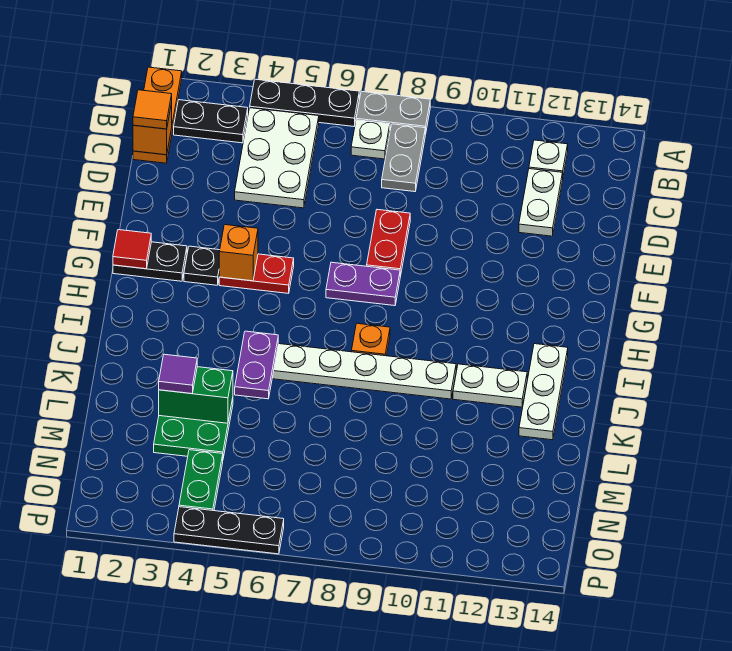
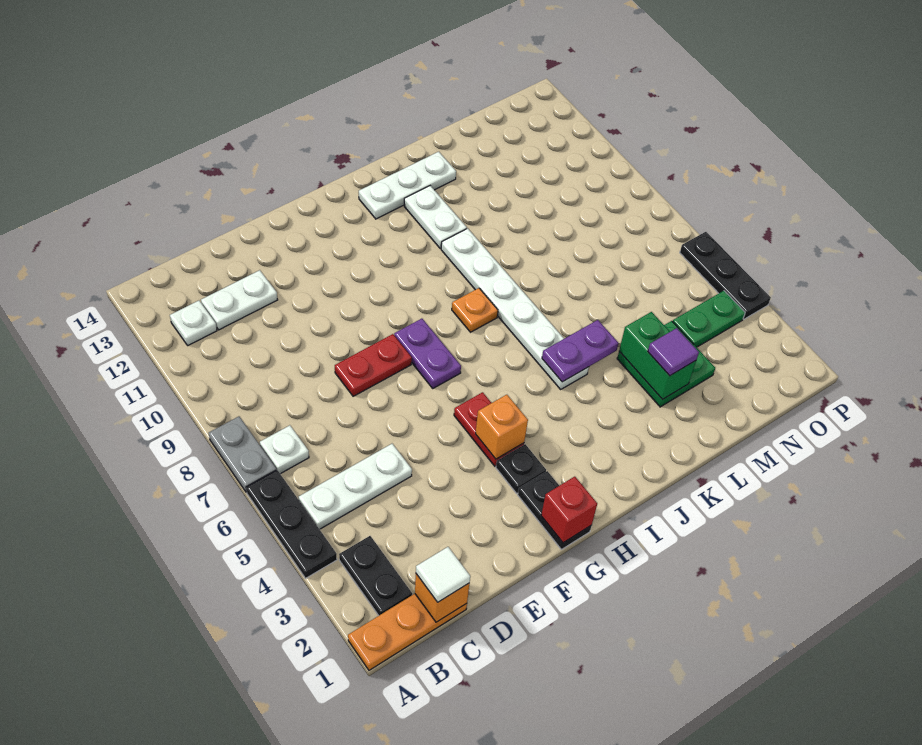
white 2x3 plate [235,108,319,208] -> white 1x3 plate [299,444,412,529]
grey 1x2 plate [382,124,425,192] -> none
orange 1x1 tile [133,90,172,129] -> white 1x1 tile [416,547,470,602]
red 1x1 tile [113,230,151,269] -> red 1x1 brick [541,477,597,543]

